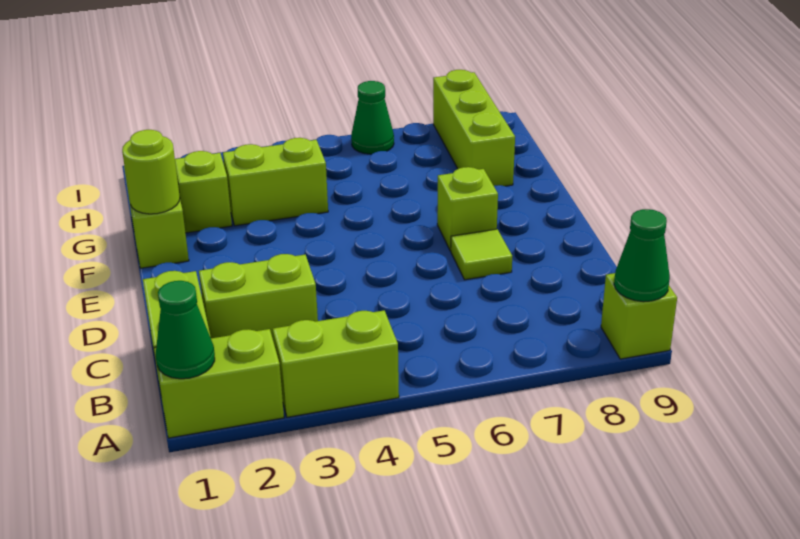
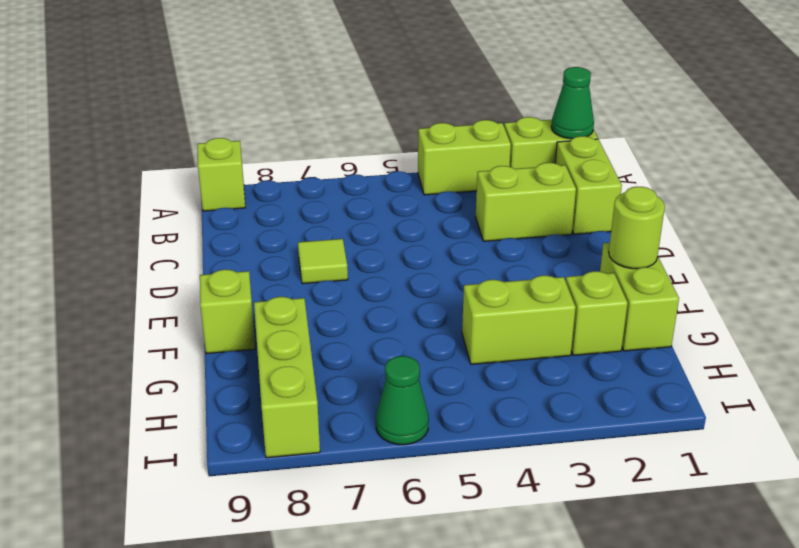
green 1x1 cone [614,209,670,302] -> none
lime 1x1 brick [437,167,498,251] -> lime 1x1 brick moved to [200,269,255,354]

